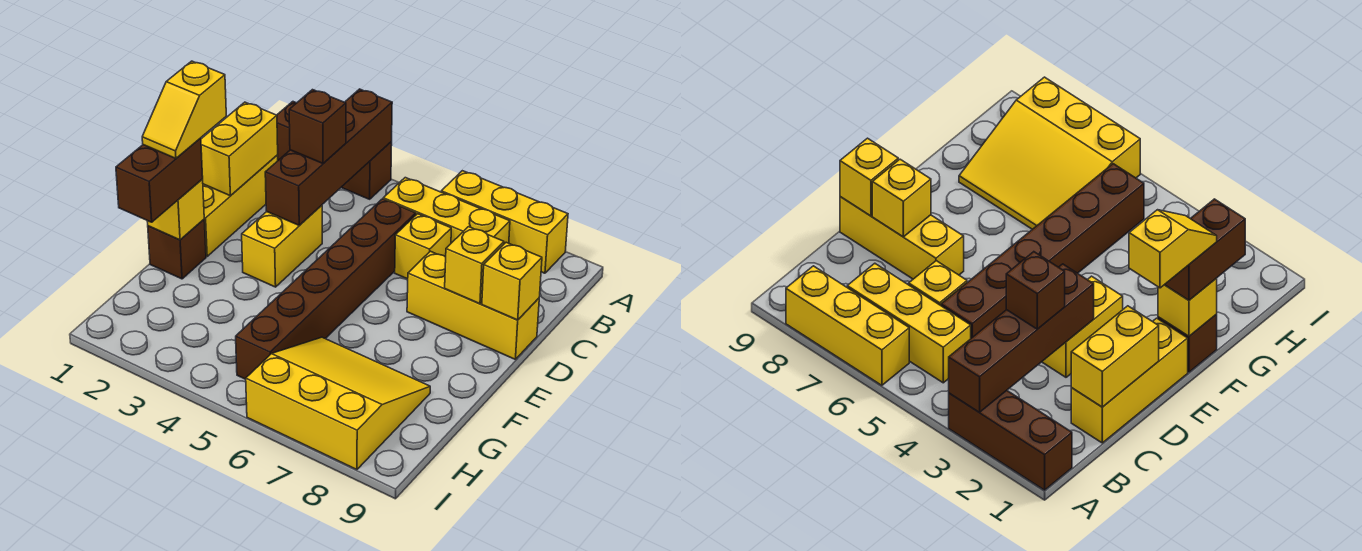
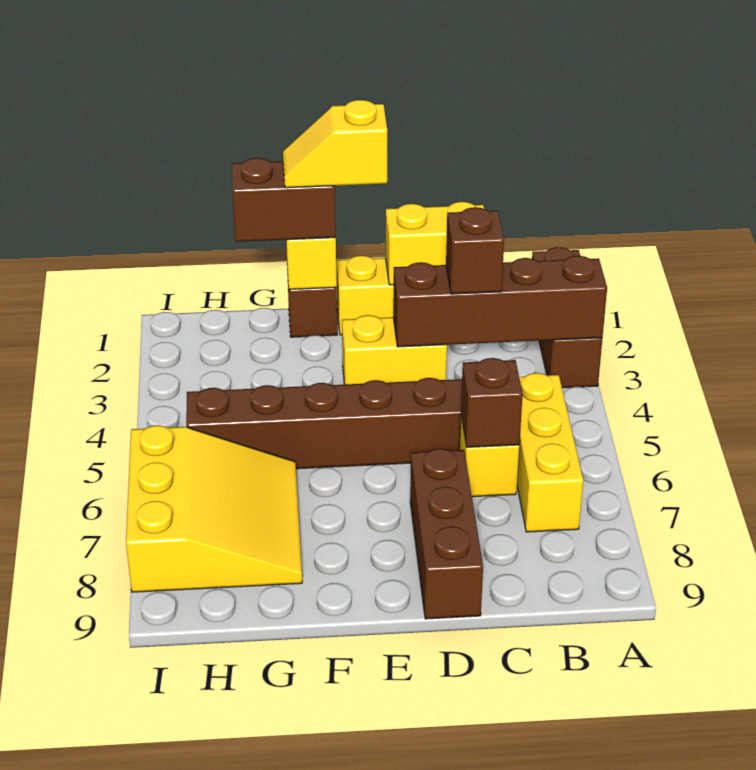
yellow 1x3 brick [441,171,568,273] -> none
none -> brown 1x1 brick [461,358,523,447]
yellow 1x3 brick [407,251,539,359] -> brown 1x3 brick [410,449,483,619]
yellow 1x1 brick [445,227,504,304] -> none
yellow 1x1 brick [482,242,542,320] -> none

